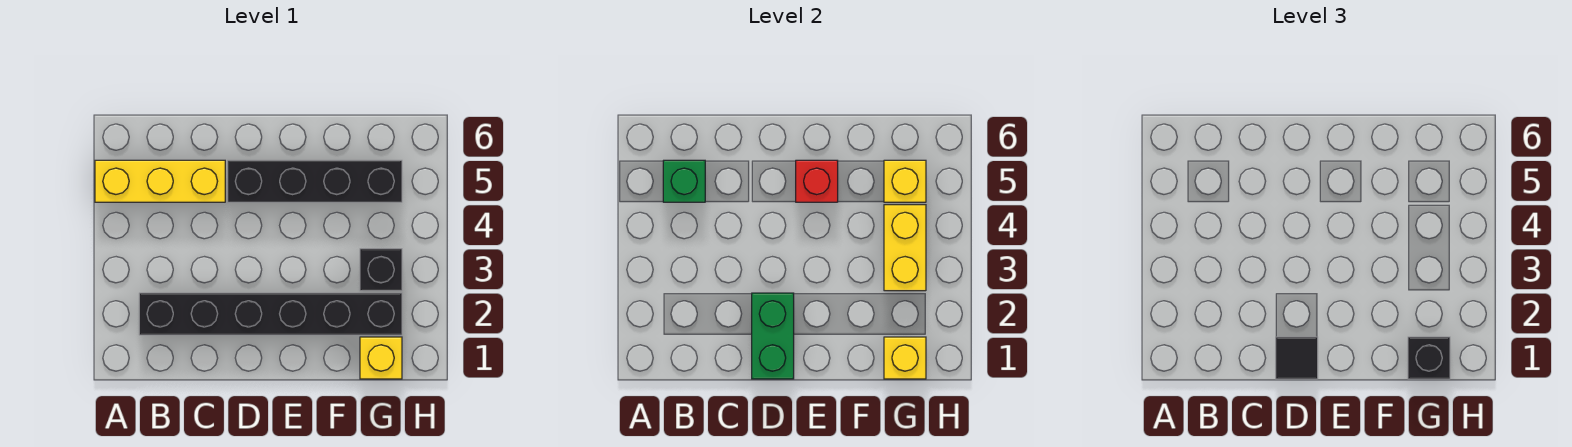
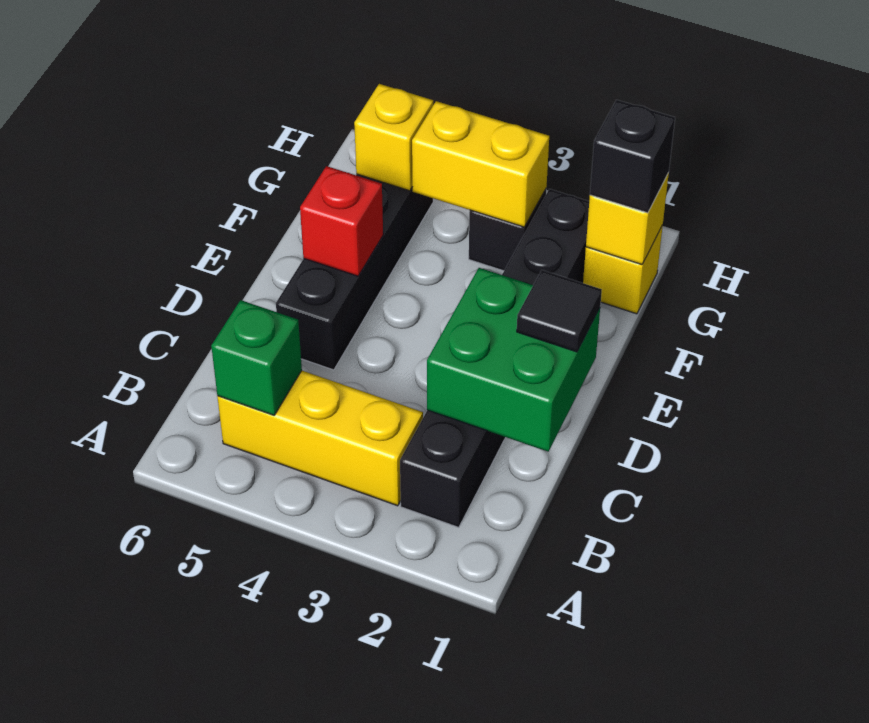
yellow 1x3 brick [95,160,225,202] -> yellow 1x3 brick turned to [217,371,423,506]
green 1x2 brick [752,293,794,379] -> green 2x2 brick [427,268,600,452]

